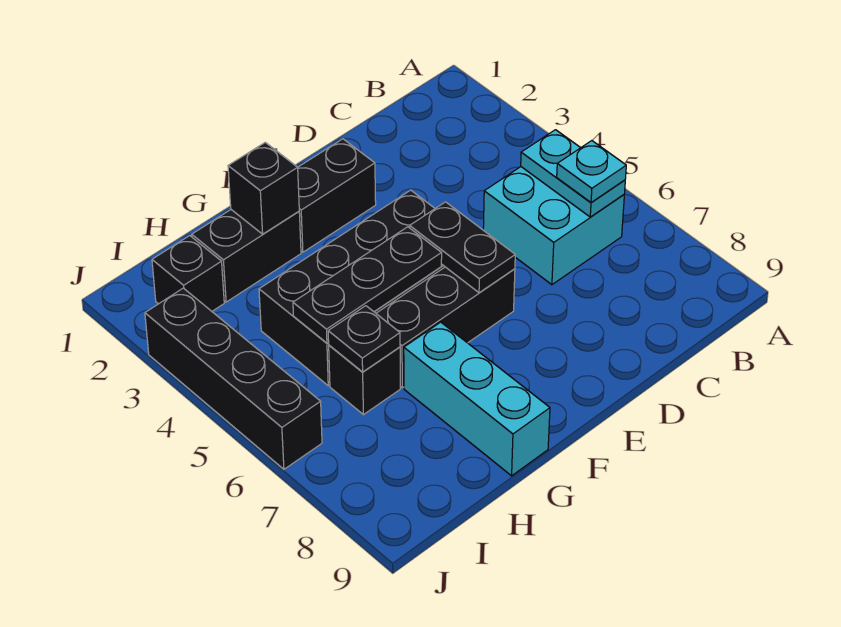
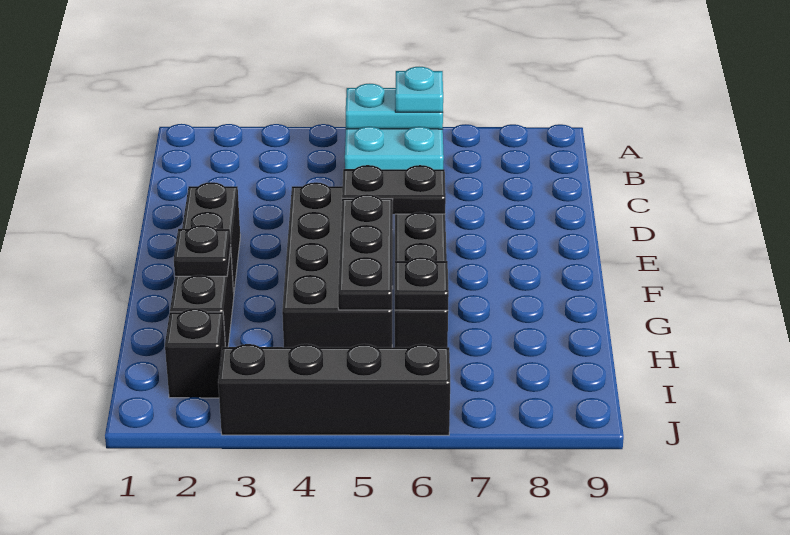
black 1x1 brick [228,142,299,234] -> black 1x1 plate [174,225,231,276]
cyan 1x3 brick [404,322,550,476] -> none

